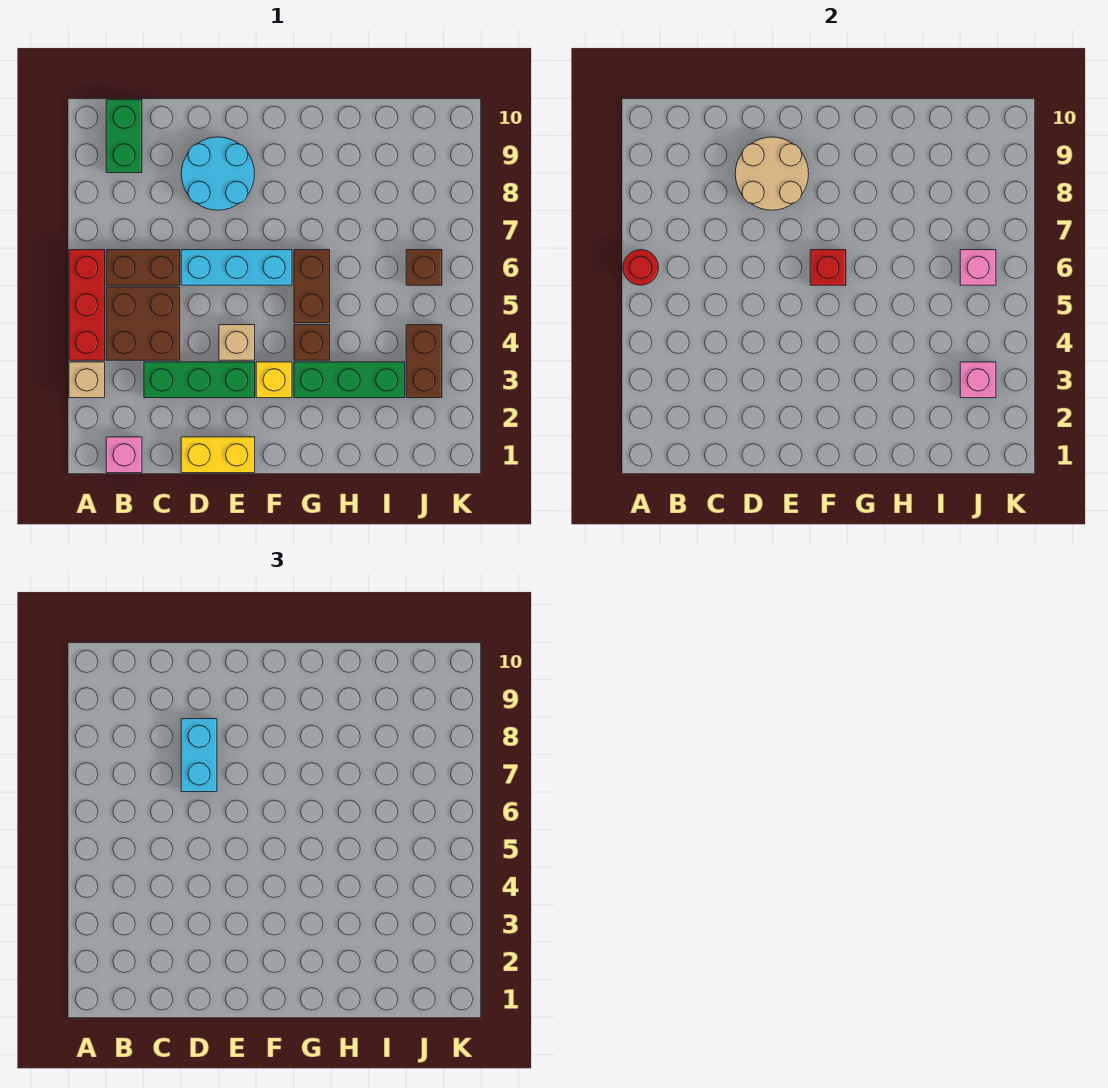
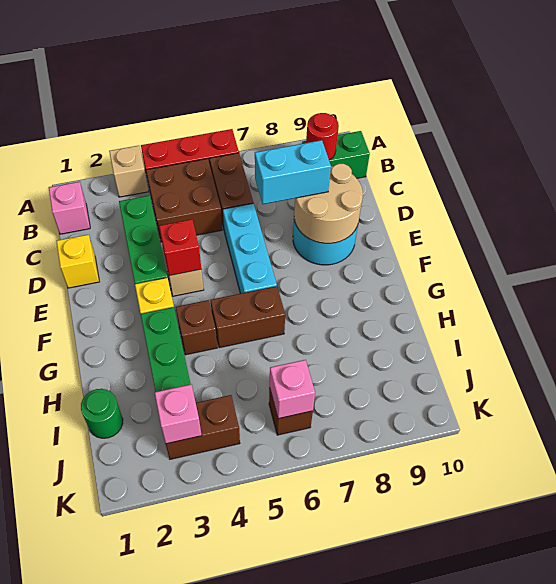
red 1x1 round brick [623,250,659,285] -> red 1x1 round brick moved to [306,113,339,160]
yellow 1x2 brick [181,437,255,473] -> yellow 1x1 brick [56,235,99,288]
red 1x1 brick [810,250,846,285] -> red 1x1 brick moved to [159,219,201,276]
none -> green 1x1 round brick [81,389,123,438]

